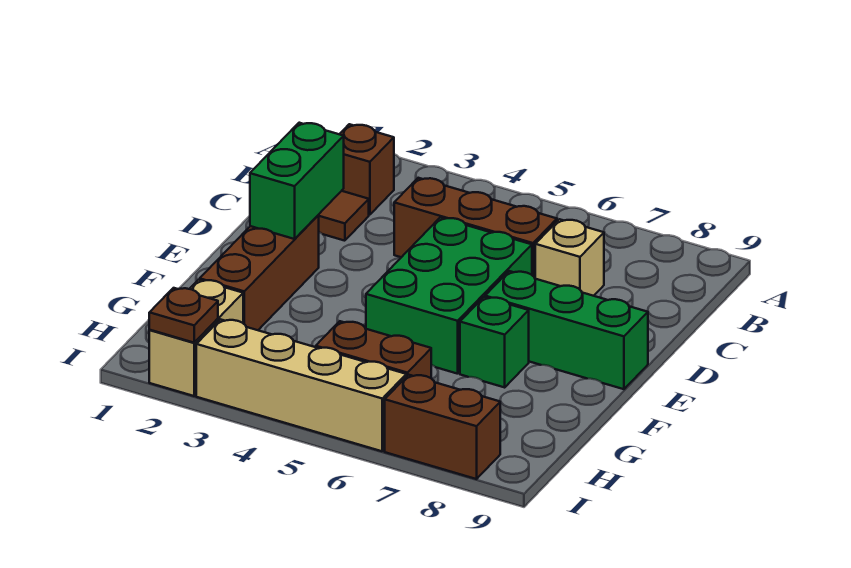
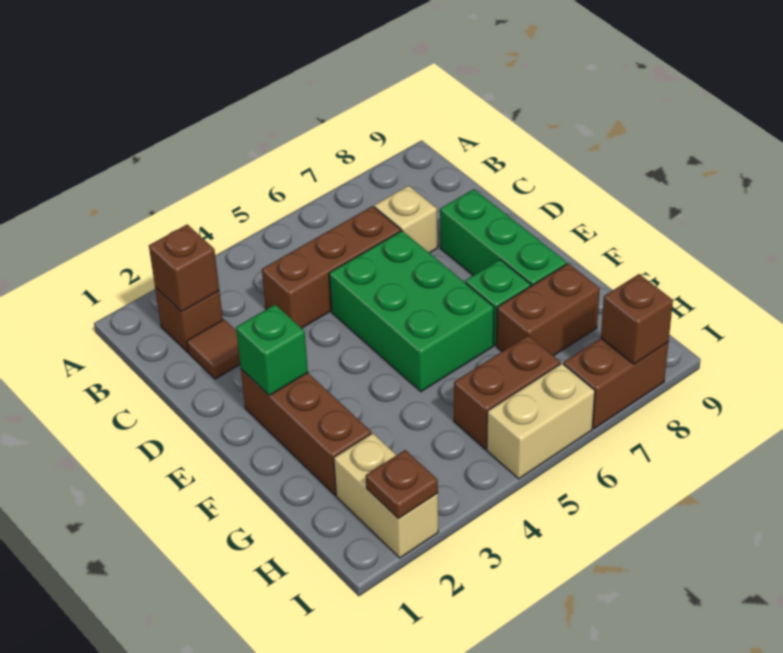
none -> brown 1x1 brick [149,225,219,312]
green 1x2 brick [250,123,344,239] -> green 1x1 brick [236,305,308,395]
green 1x3 brick [485,271,648,389] -> green 1x3 brick turned to [440,189,567,286]
none -> brown 1x2 brick [497,263,600,356]
tan 1x4 brick [196,319,406,451] -> tan 1x2 brick [487,363,595,479]
none -> brown 1x1 brick [601,274,673,364]

